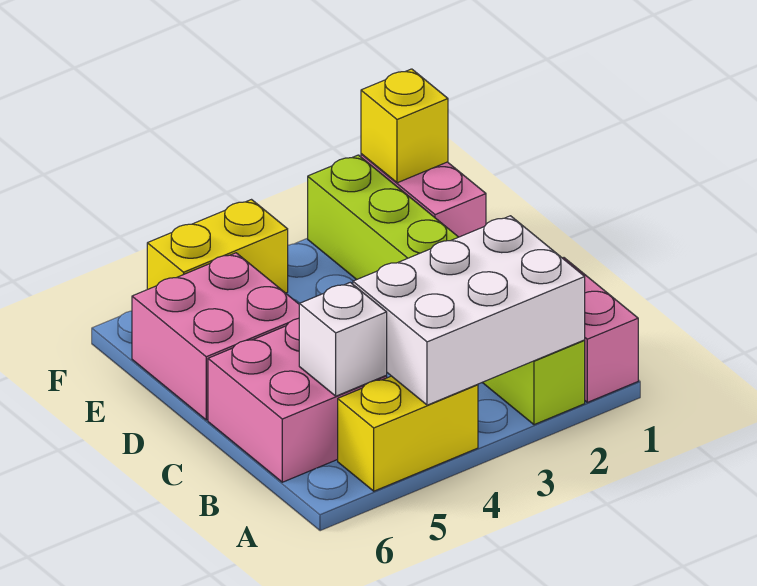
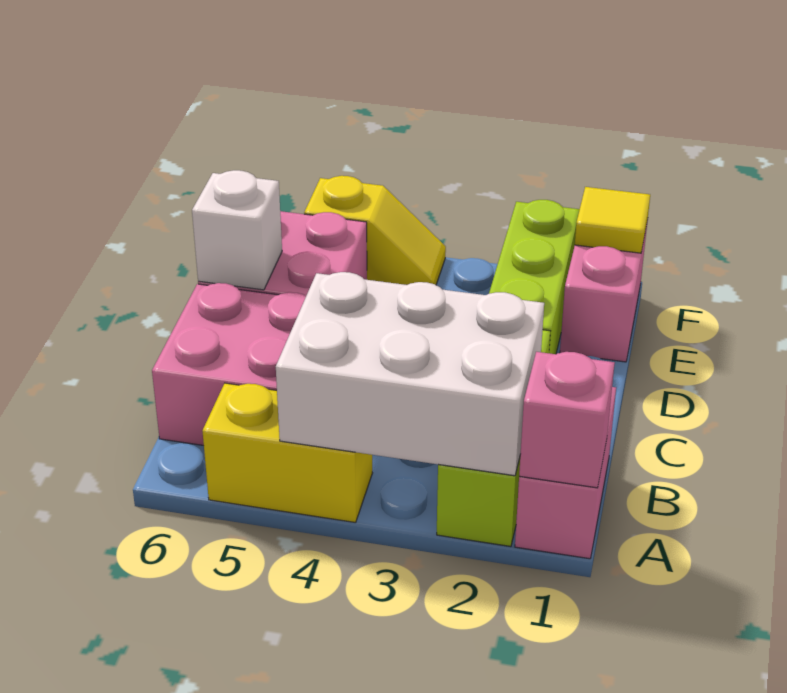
none -> pink 1x1 brick [519,352,615,488]
white 1x1 brick [299,282,387,396] -> white 1x1 brick moved to [192,170,282,290]
yellow 1x1 brick [361,69,448,183] -> yellow 1x1 tile [575,187,650,253]
yellow 1x2 brick [147,200,288,293] -> yellow 1x2 slope [304,176,446,285]

